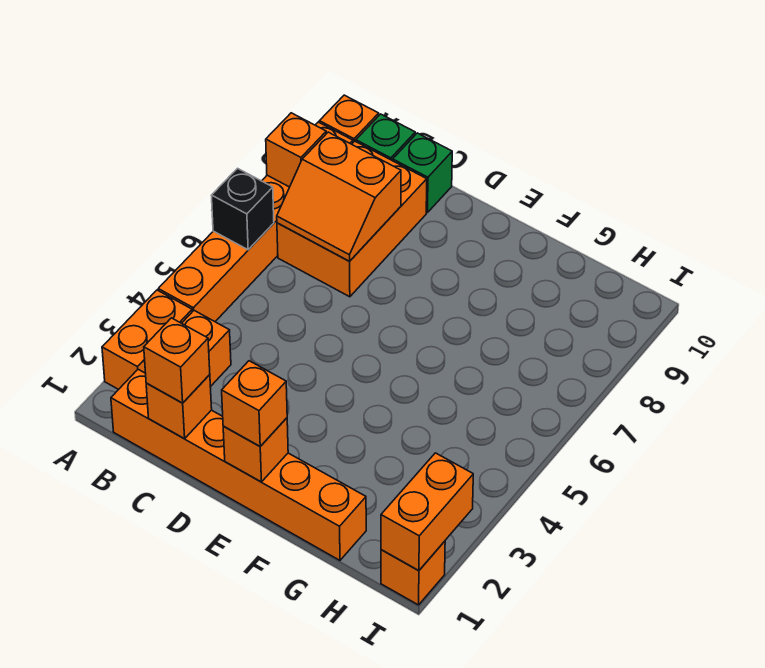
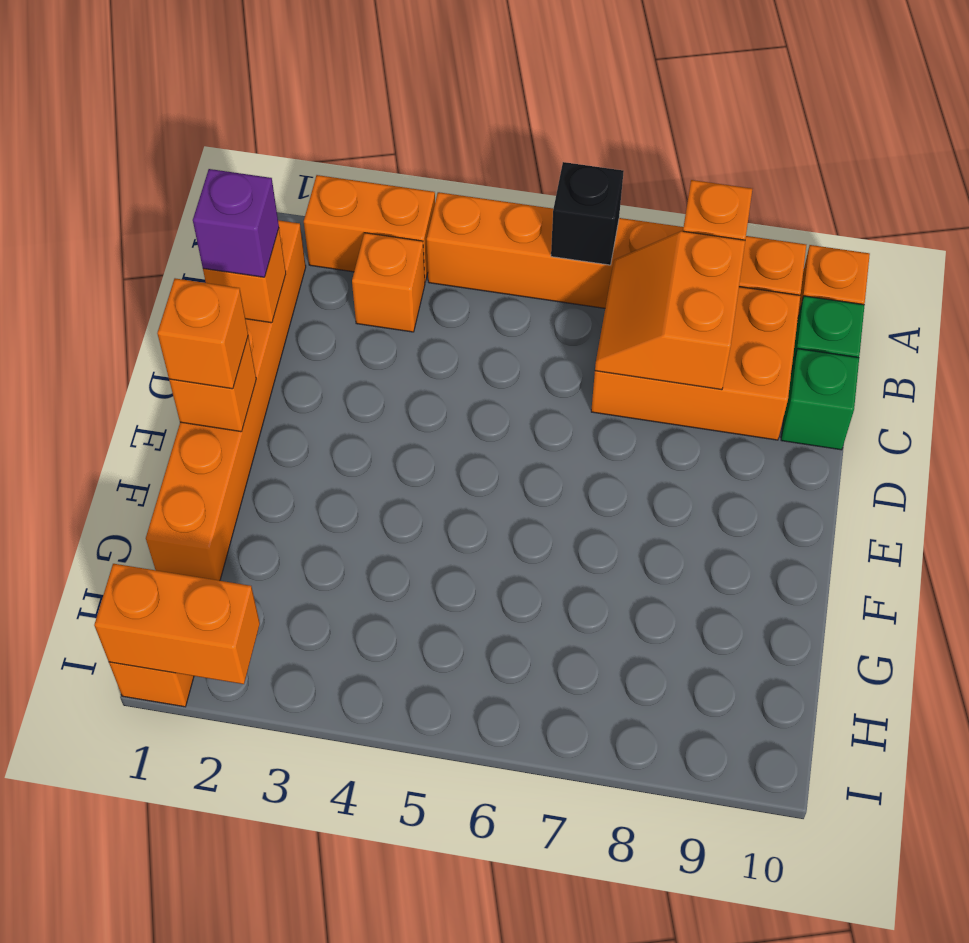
orange 1x1 brick [144,318,210,403] -> purple 1x1 brick [193,169,279,277]

